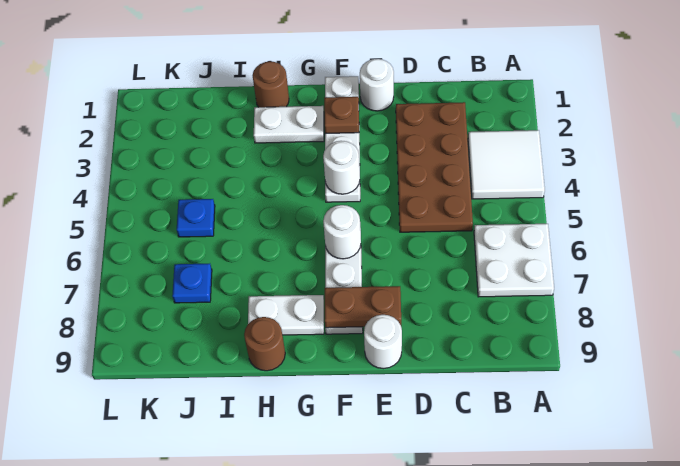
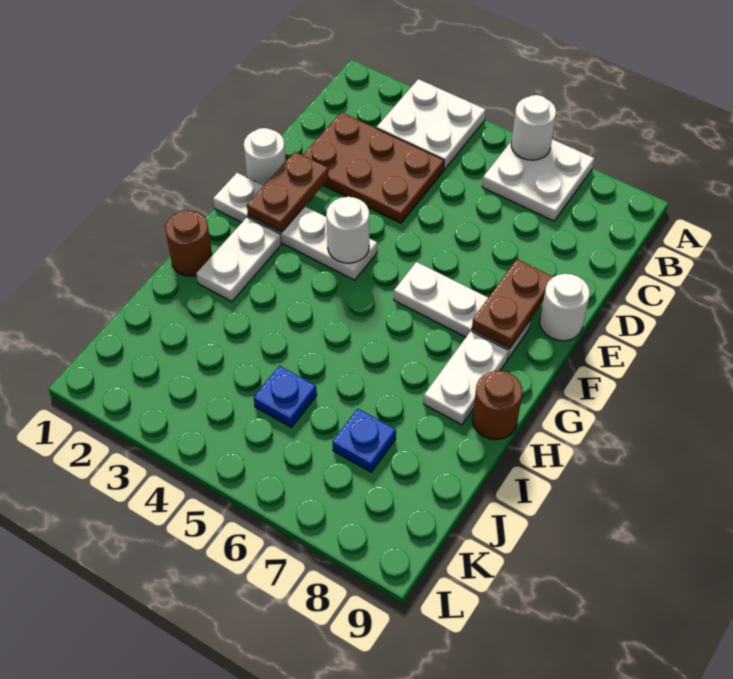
white 2x2 tile [468,130,545,199] -> white 2x2 plate [377,79,486,170]
brown 2x4 plate [396,102,473,232] -> brown 2x3 plate [303,112,444,223]
brown 1x1 plate [324,97,359,134] -> brown 1x2 plate [247,152,329,232]
white 1x1 round brick [323,205,361,259] -> white 1x1 round brick moved to [511,95,556,160]

